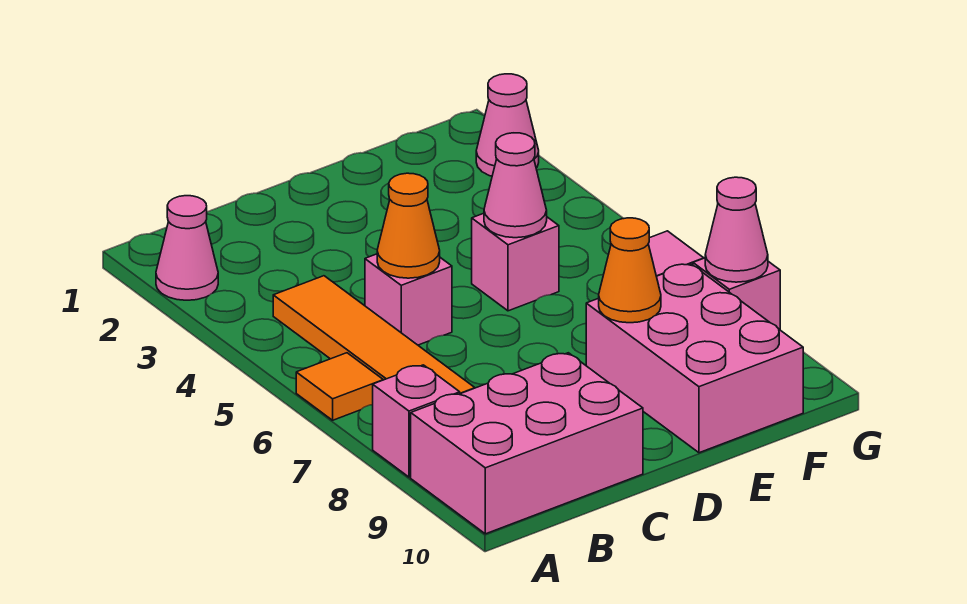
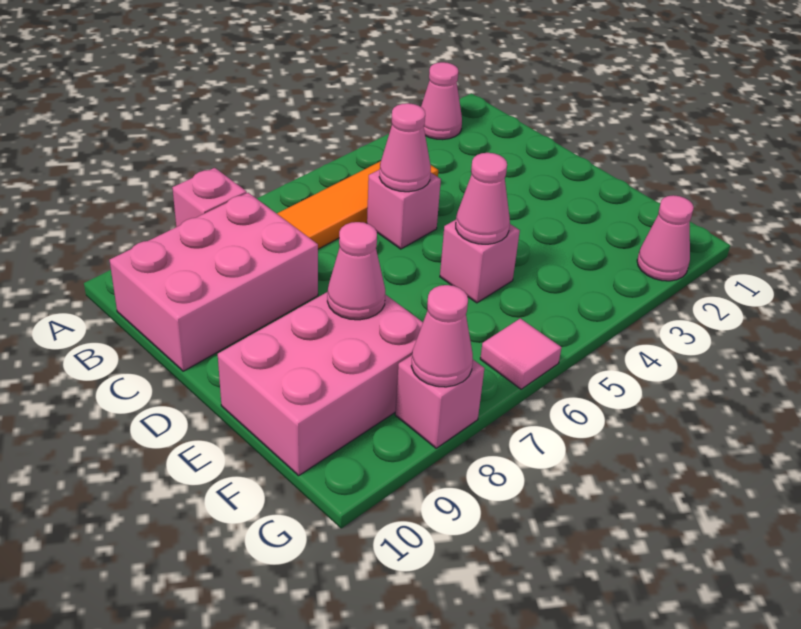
orange 1x1 tile [296,353,383,420] -> none
pink 2x3 brick [411,353,643,534] -> pink 2x3 brick turned to [110,193,318,371]
orange 1x1 cone [377,173,440,278] -> pink 1x1 cone [379,103,431,192]
orange 1x1 cone [599,218,661,323] -> pink 1x1 cone [327,222,385,320]

